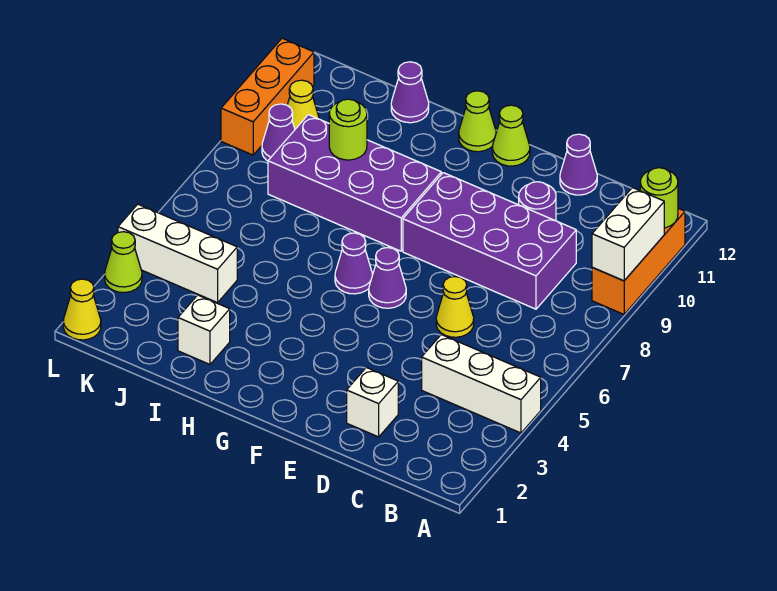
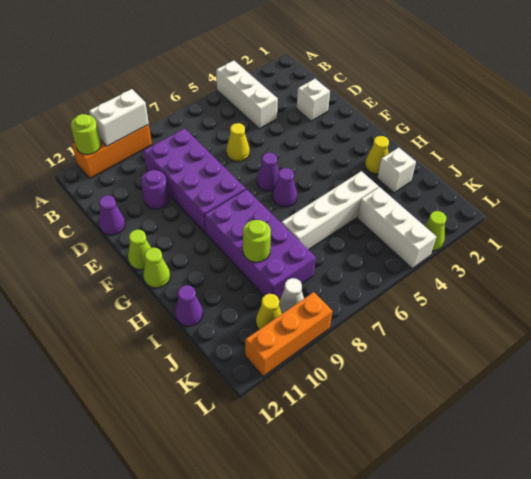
none -> white 1x4 brick [281,171,379,250]
purple 1x1 cone [262,104,295,161] -> white 1x1 cone [279,278,304,314]
yellow 1x1 cone [63,279,101,340] -> yellow 1x1 cone moved to [365,136,389,174]

